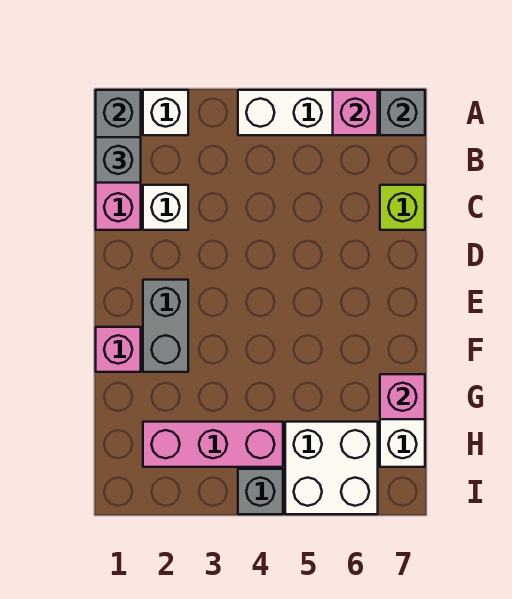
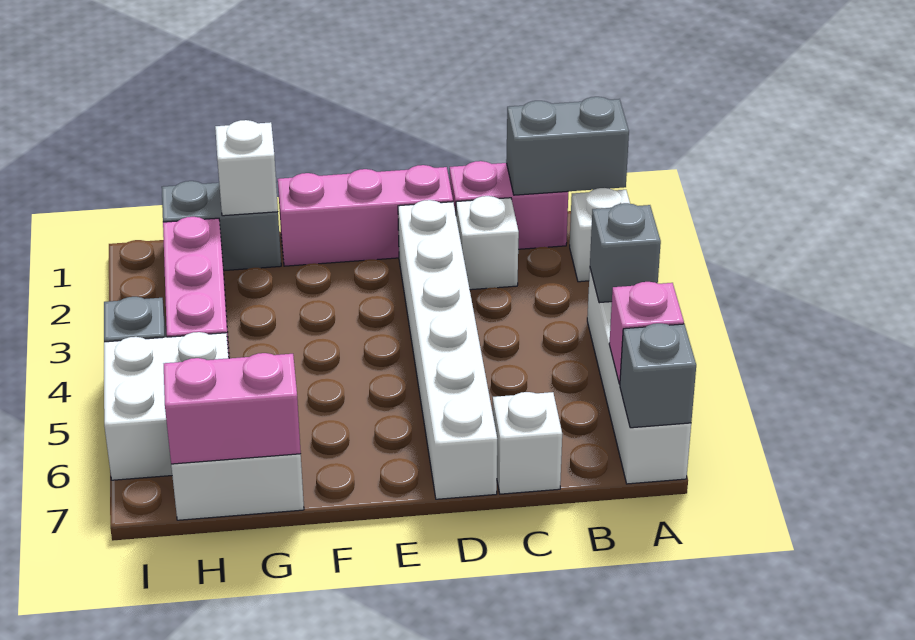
grey 1x1 brick [96,137,141,183] -> grey 1x1 brick moved to [590,203,661,303]
lime 1x1 brick [380,185,425,230] -> white 1x1 brick [493,392,562,494]
none -> white 1x6 brick [398,200,497,499]
grey 1x2 brick [143,280,188,372] -> grey 1x2 brick moved to [162,181,281,271]
pink 1x1 brick [96,327,141,372] -> pink 1x3 brick [278,165,453,266]
none -> white 1x1 brick [215,120,278,216]
pink 1x1 brick [380,374,425,419] -> pink 1x2 brick [164,353,301,464]

